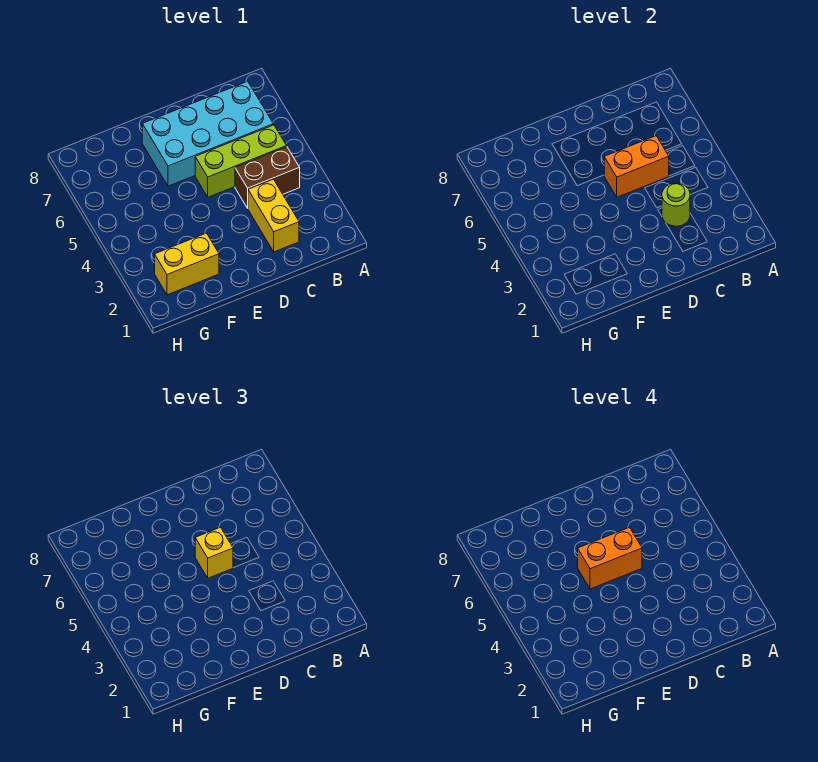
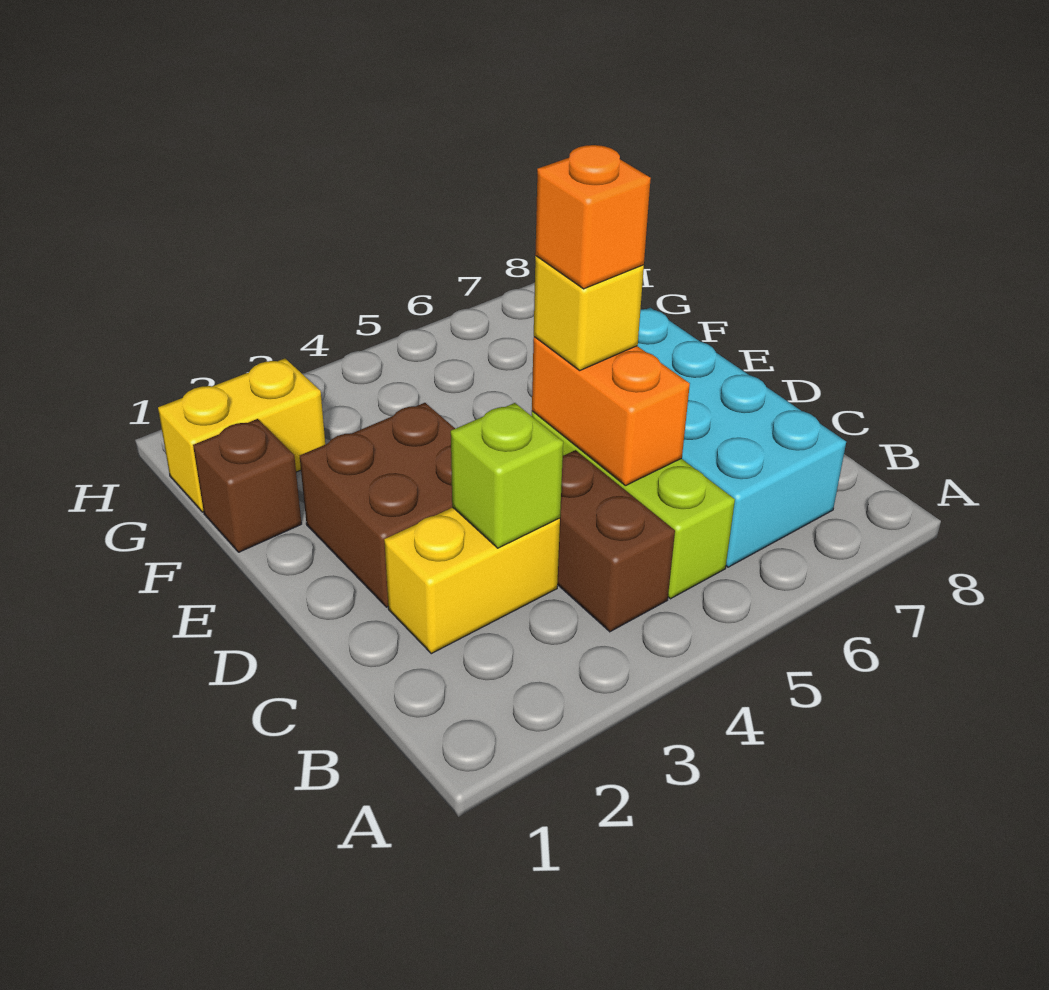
lime 1x1 round brick [662,183,690,226] -> lime 1x1 brick [451,403,563,548]
none -> brown 2x2 brick [300,403,455,607]
orange 1x2 brick [578,527,642,589] -> orange 1x1 brick [535,145,651,289]
none -> brown 1x1 brick [193,419,302,552]
yellow 1x2 brick [155,233,219,295] -> yellow 1x2 brick turned to [158,359,325,512]

